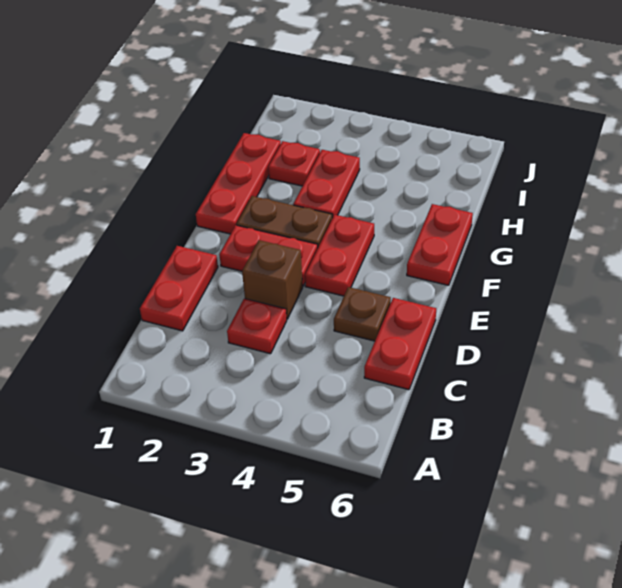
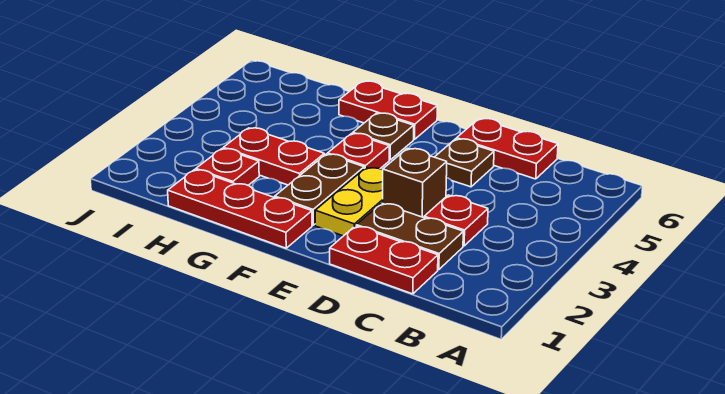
none -> brown 1x2 plate [356,203,463,270]
red 1x2 plate [219,225,318,286] -> yellow 1x2 plate [315,168,383,236]
red 1x2 plate [305,215,374,296] -> red 1x1 plate [328,133,389,169]
none -> brown 1x1 plate [353,113,414,160]

